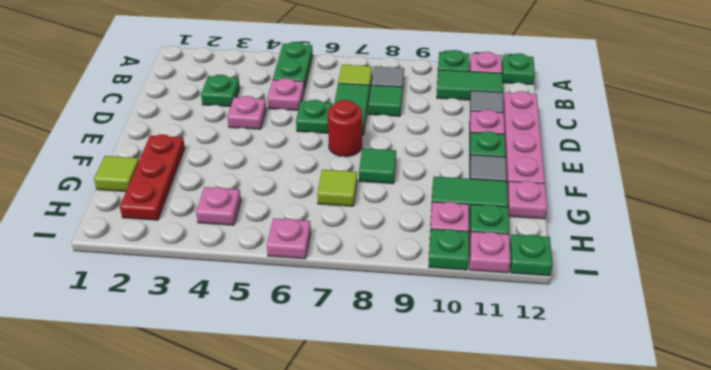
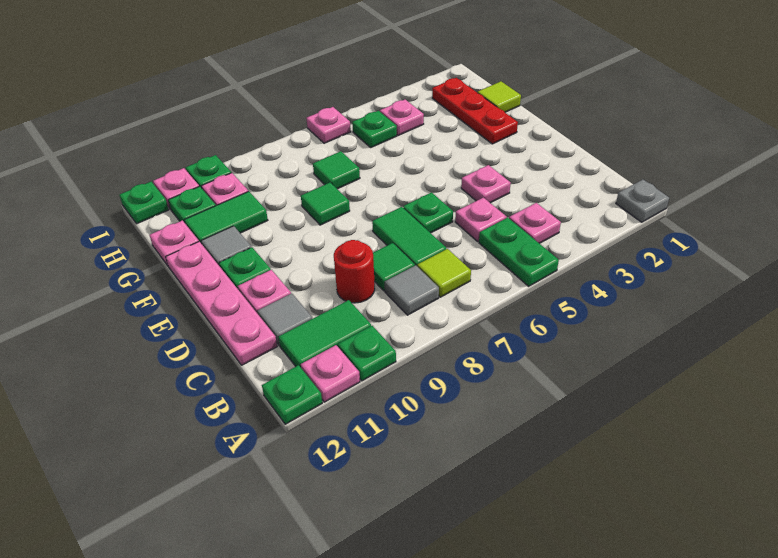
none -> grey 1x1 plate [616,180,669,222]
none -> pink 1x1 plate [509,203,561,243]
green 1x1 plate [201,74,240,107] -> green 1x1 plate moved to [352,111,397,147]
red 1x1 round brick [328,100,362,157] -> red 1x1 round brick moved to [334,240,375,303]
lime 1x1 tile [317,170,357,206] -> green 1x1 tile [313,151,360,189]

